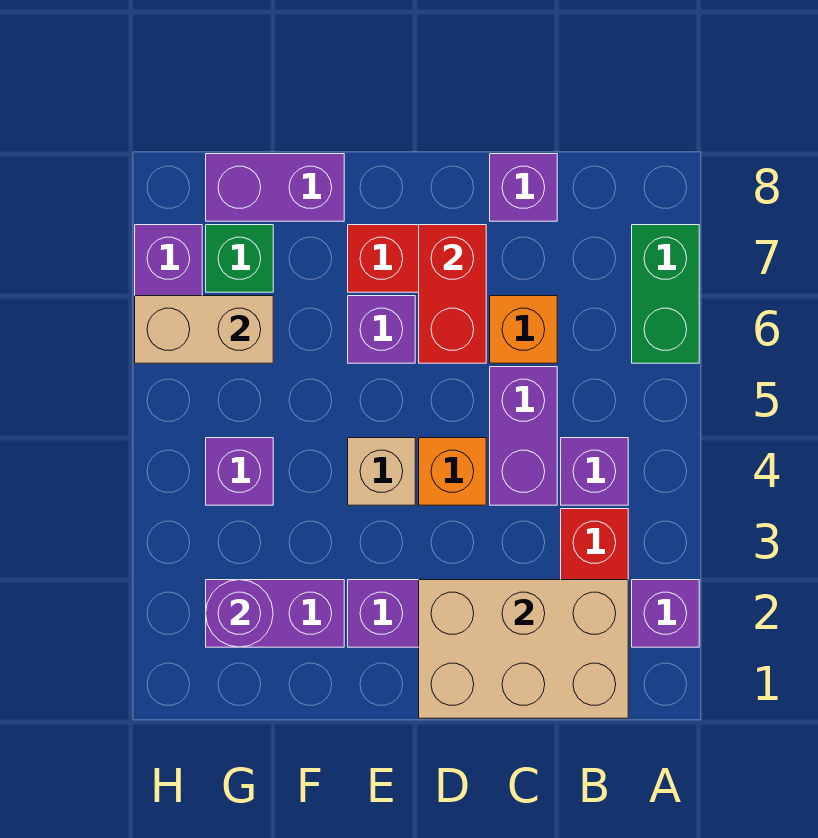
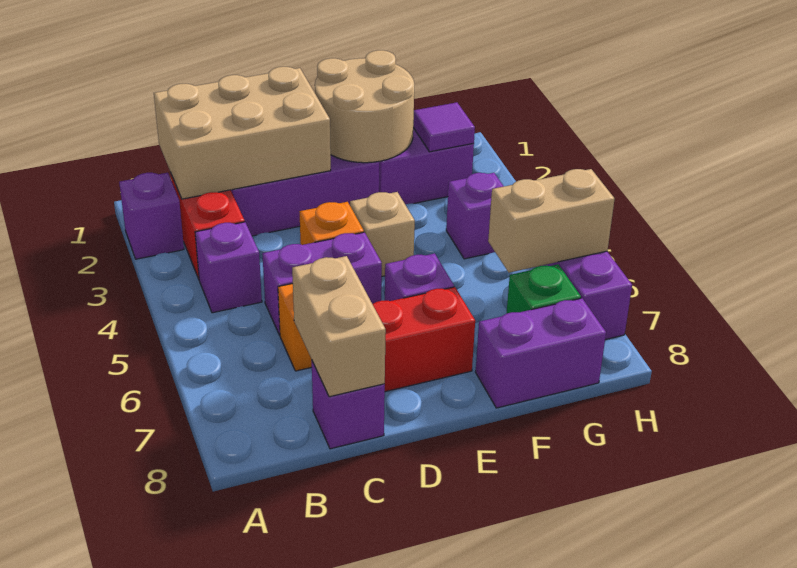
green 1x2 brick [632,225,699,363] -> none
purple 1x2 brick [490,367,557,505] -> purple 1x2 brick turned to [262,232,382,335]
none -> tan 1x2 brick [292,256,386,397]
red 1x2 brick [419,225,486,363] -> none
none -> tan 2x2 round brick [315,50,414,163]
purple 1x1 round brick [206,580,273,647] -> purple 1x1 tile [413,102,475,152]

